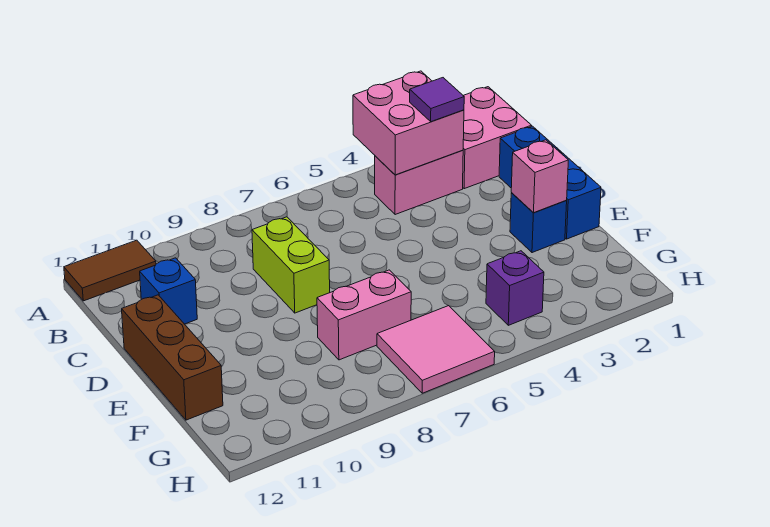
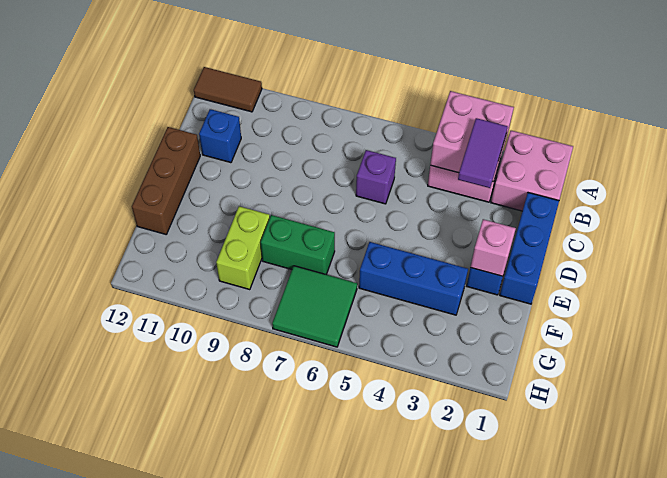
purple 1x1 tile [410,78,464,122] -> purple 1x2 tile [458,118,508,188]
lime 1x2 brick [252,217,330,313] -> lime 1x2 brick moved to [216,206,270,290]
none -> blue 1x3 brick [359,242,468,315]
pink 1x2 brick [317,270,411,360] -> green 1x2 brick [261,215,335,275]
purple 1x1 brick [486,251,544,325] -> purple 1x1 brick moved to [356,150,396,204]
pink 2x2 tile [377,306,495,393] -> green 2x2 tile [272,266,357,347]

